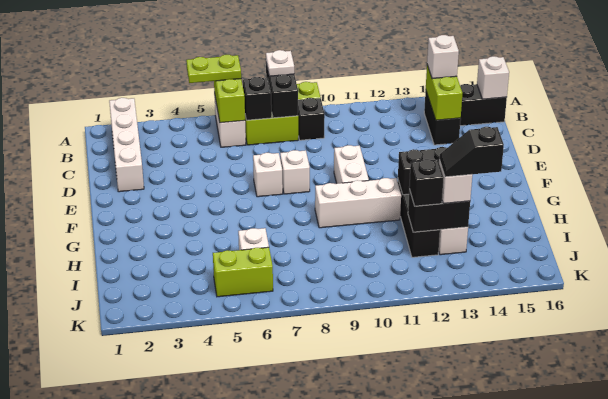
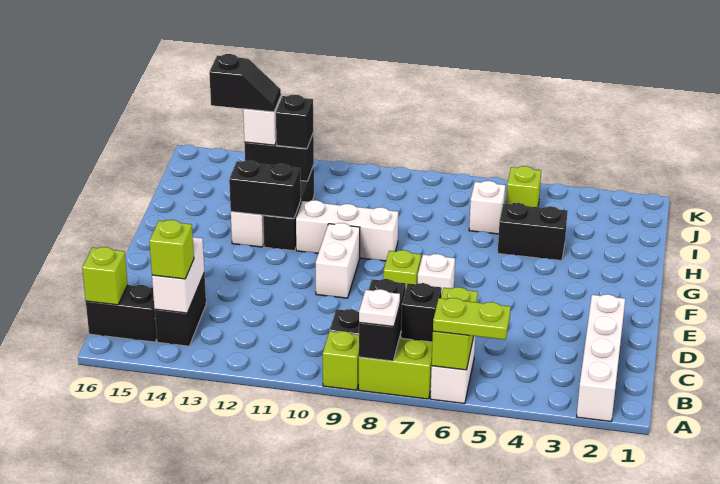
lime 1x2 brick [426,65,463,120] -> white 1x2 brick [152,237,204,313]
white 1x1 brick [427,35,459,79] -> lime 1x1 brick [149,220,194,279]
white 1x1 brick [477,56,509,99] -> lime 1x1 brick [82,247,128,305]
white 1x1 brick [280,150,310,194] -> lime 1x1 brick [383,250,421,287]
none -> black 1x2 brick [498,203,568,261]
lime 1x2 brick [213,247,273,297] -> lime 1x1 brick [506,166,541,207]

